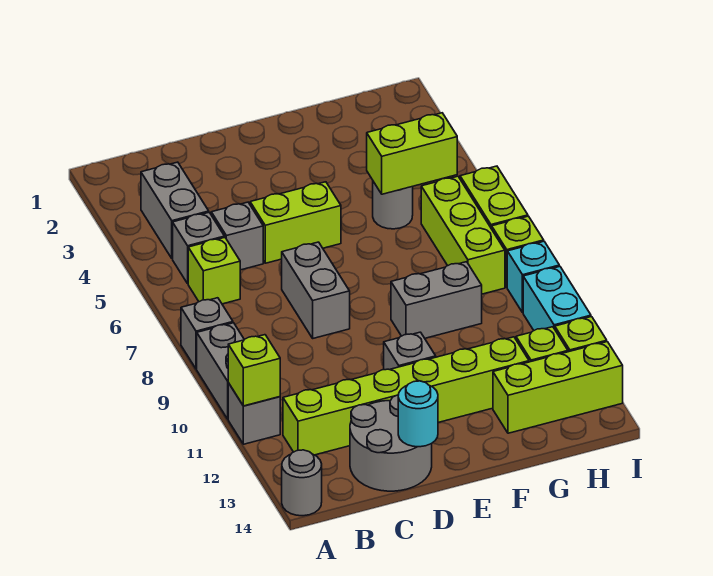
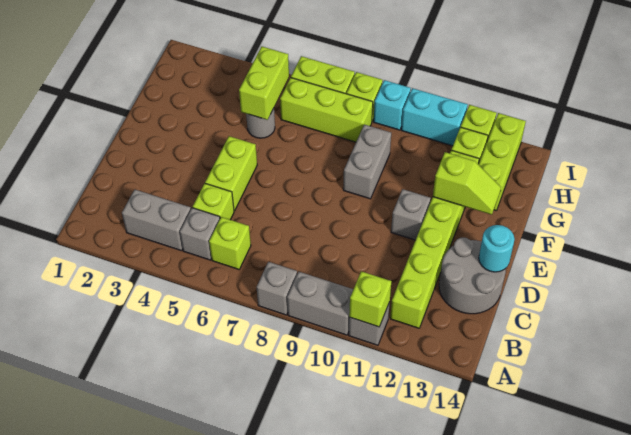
grey 1x1 round brick [282,450,322,516] -> none
grey 1x1 brick [211,202,263,270] -> lime 1x1 brick [193,183,234,220]
grey 1x2 brick [282,242,350,338] -> none
none -> lime 1x2 slope [433,152,501,215]

